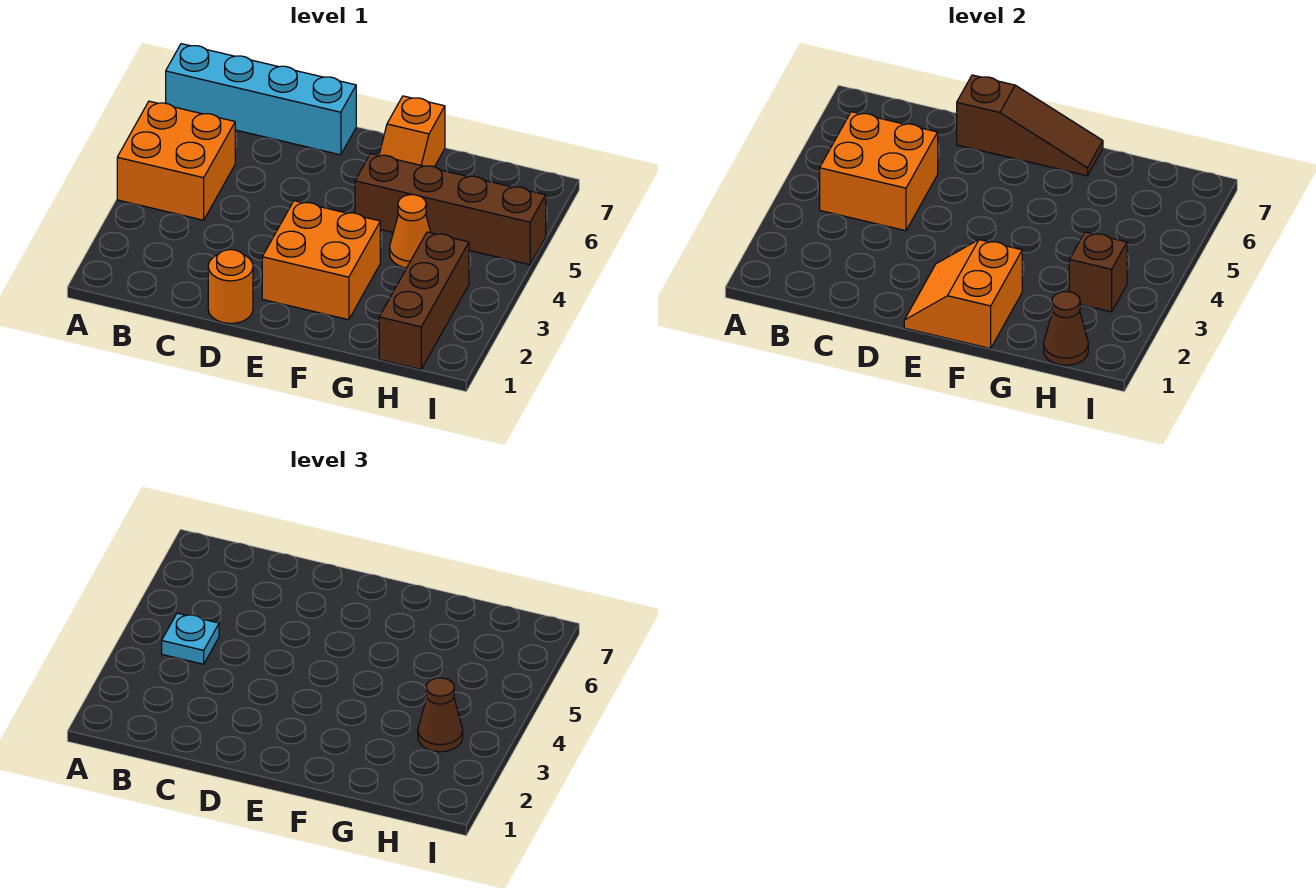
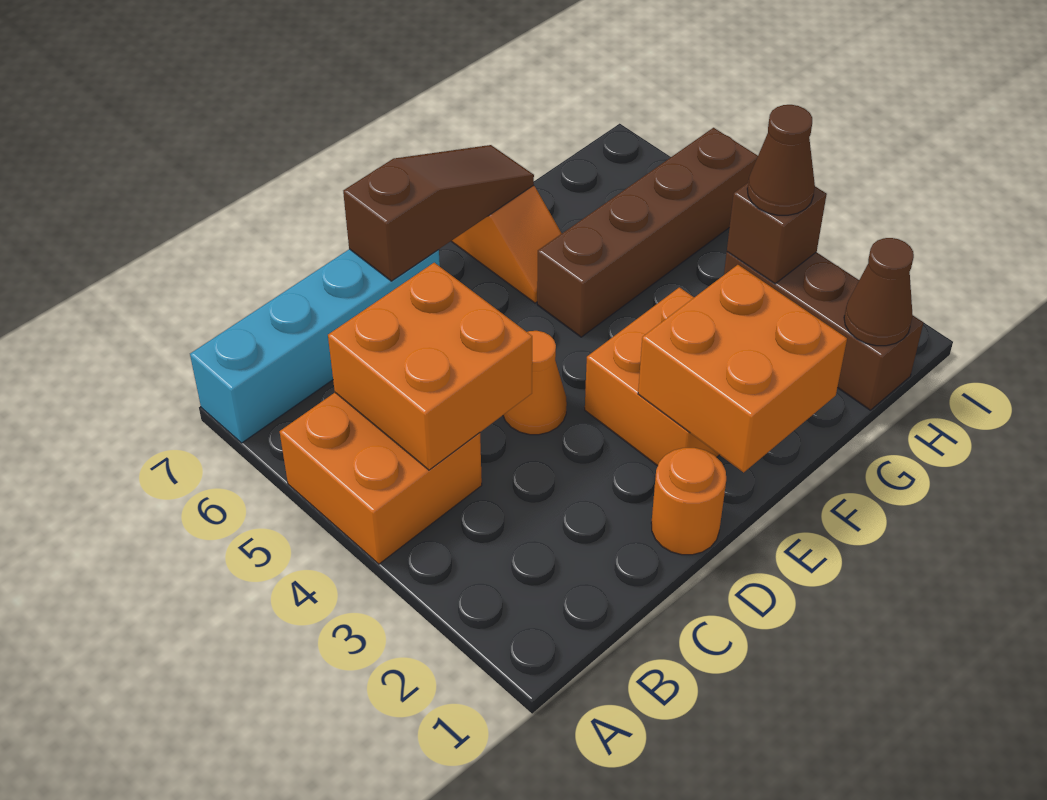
cyan 1x1 plate [162,613,219,664] -> none
orange 2x2 slope [904,240,1022,348] -> orange 2x2 brick [638,265,847,472]
orange 1x1 cone [390,195,431,268] -> orange 1x1 cone moved to [503,331,567,435]

